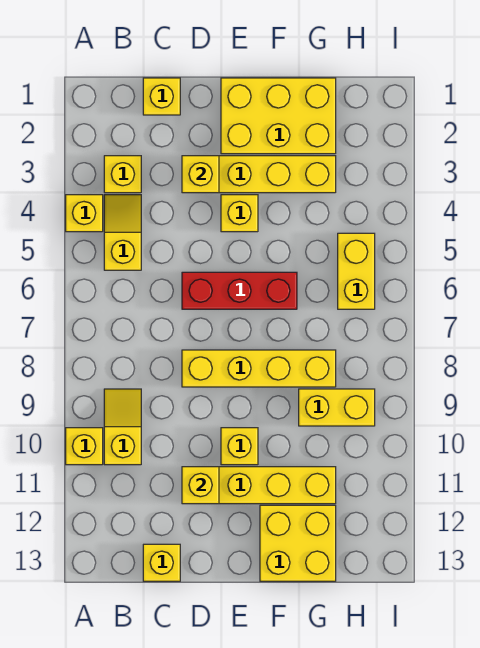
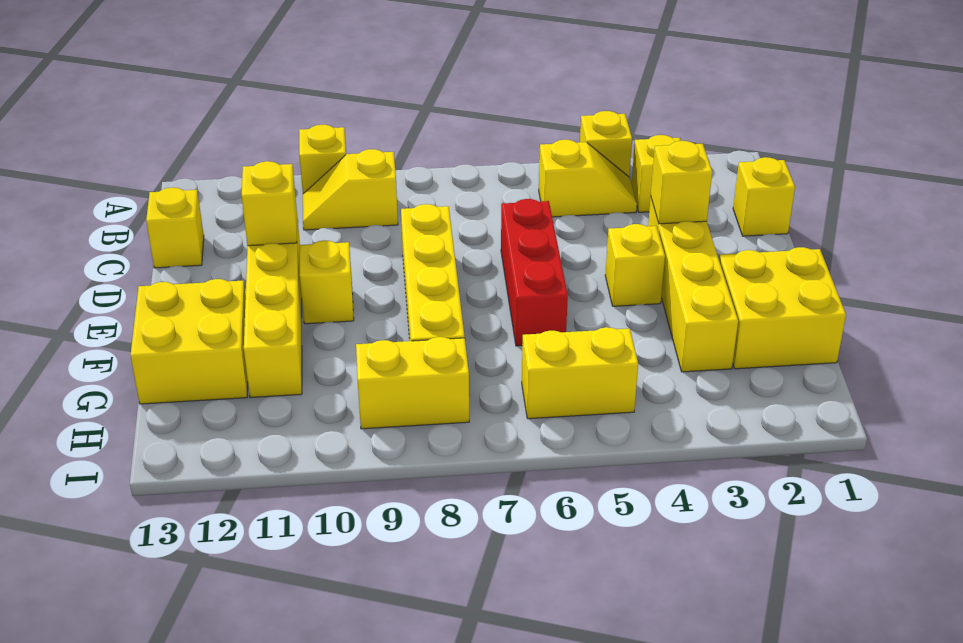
yellow 1x2 slope [104,389,141,465] -> yellow 1x2 slope turned to [303,149,398,230]
yellow 2x3 brick [221,78,336,154] -> yellow 2x2 brick [719,247,846,369]
yellow 1x2 brick [299,389,375,426] -> yellow 1x2 brick turned to [356,337,469,429]

